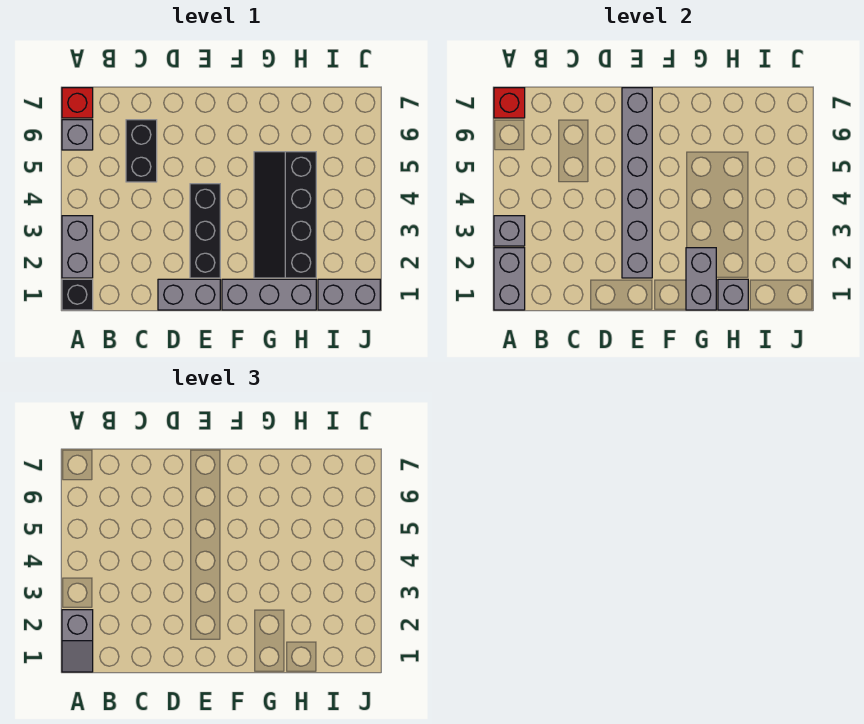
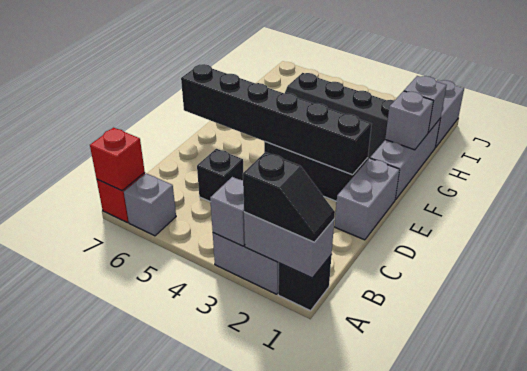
grey 1x2 slope [62,610,93,672] -> black 1x2 slope [243,152,335,242]
black 1x2 brick [126,120,157,182] -> black 1x1 brick [197,149,243,202]
grey 1x6 brick [622,88,652,278] -> black 1x6 brick [181,64,372,175]
grey 1x2 brick [686,248,716,310] -> grey 1x1 brick [385,91,433,150]

